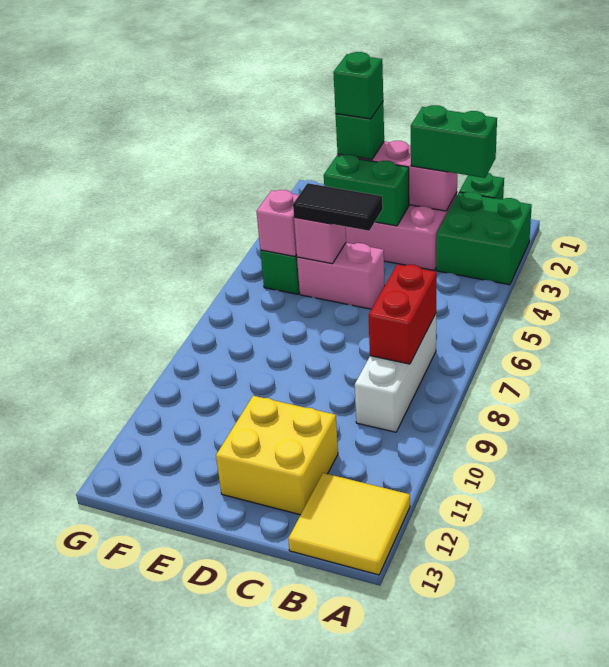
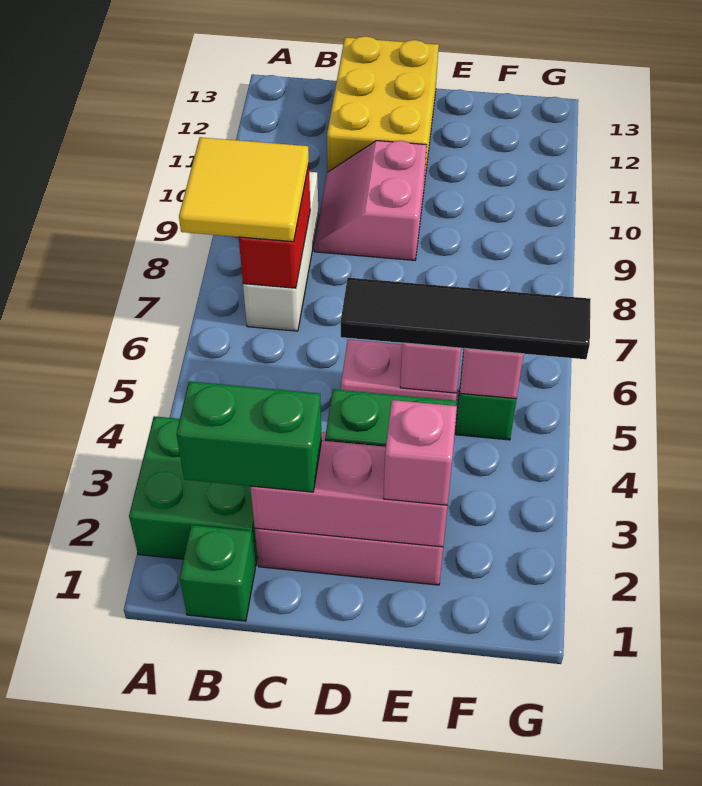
yellow 2x2 tile [288,473,410,575] -> yellow 2x2 tile moved to [179,137,309,242]
none -> pink 2x2 slope [314,141,427,260]
yellow 2x2 brick [216,396,338,515] -> yellow 2x3 brick [327,36,439,185]
black 1x2 tile [293,183,383,231] -> black 1x4 tile [341,278,591,359]
green 1x1 brick [336,102,384,160] -> pink 1x1 brick [384,400,457,505]
green 1x1 brick [333,52,383,119] -> none

